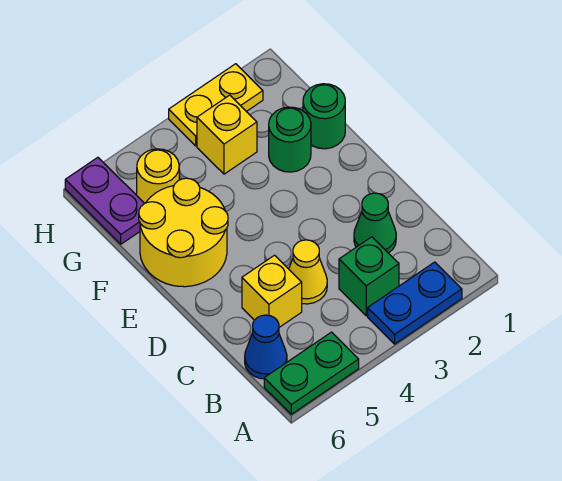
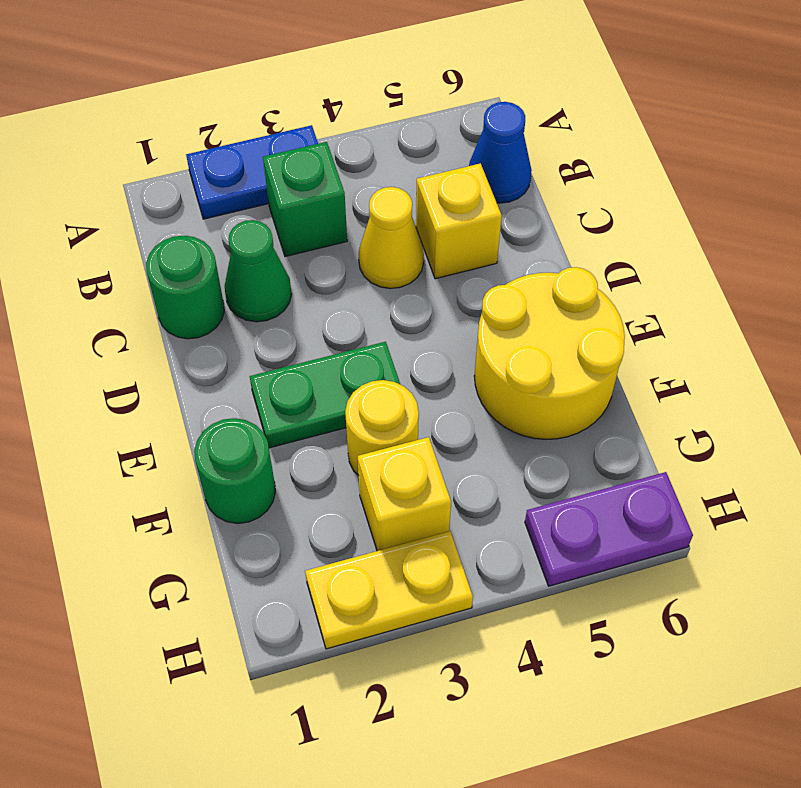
green 1x2 plate [264,332,359,414] -> green 1x2 plate moved to [250,342,400,448]
green 1x1 round brick [269,107,311,172] -> green 1x1 round brick moved to [146,236,224,339]
yellow 1x1 round brick [137,149,179,203] -> yellow 1x1 round brick moved to [345,380,419,476]
purple 1x2 plate [65,157,145,244] -> purple 1x2 plate turned to [525,472,693,586]

